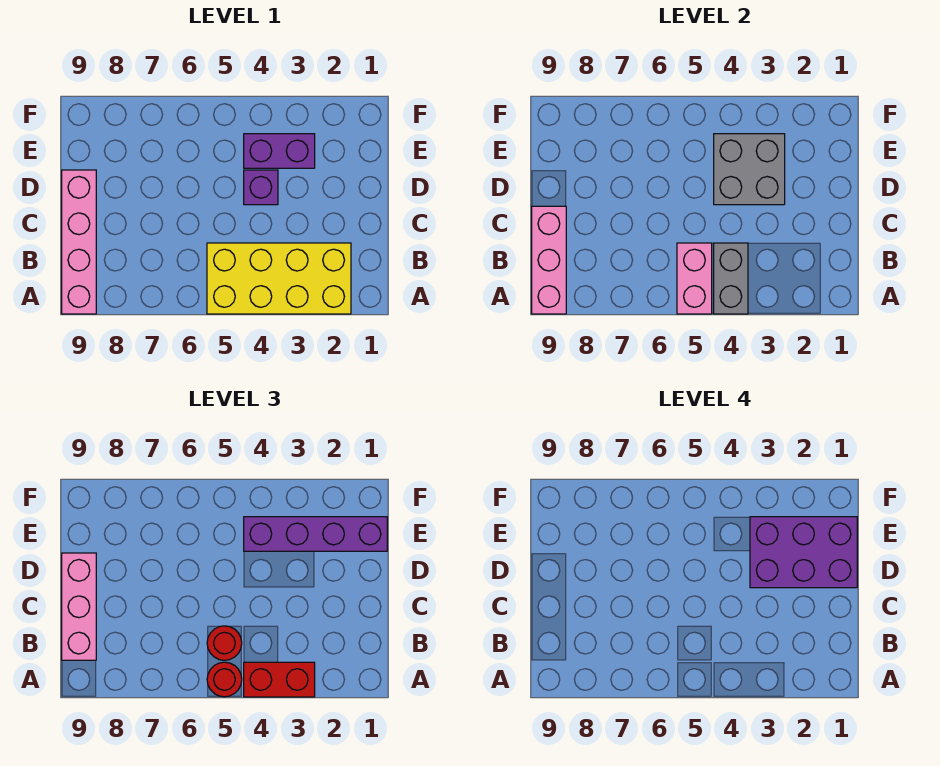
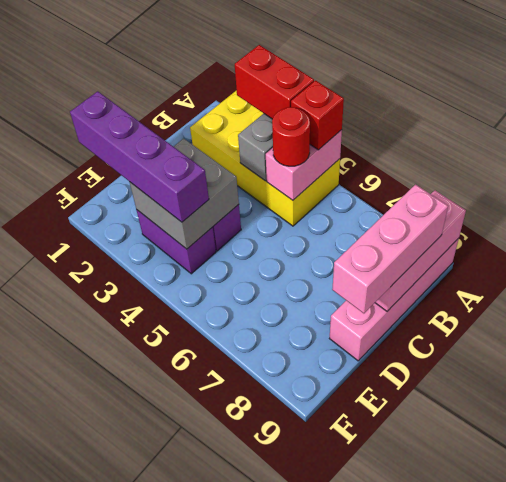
red 1x1 round brick [207,662,242,697] -> red 1x1 brick [291,81,344,150]
purple 2x3 brick [750,517,857,588] -> none

